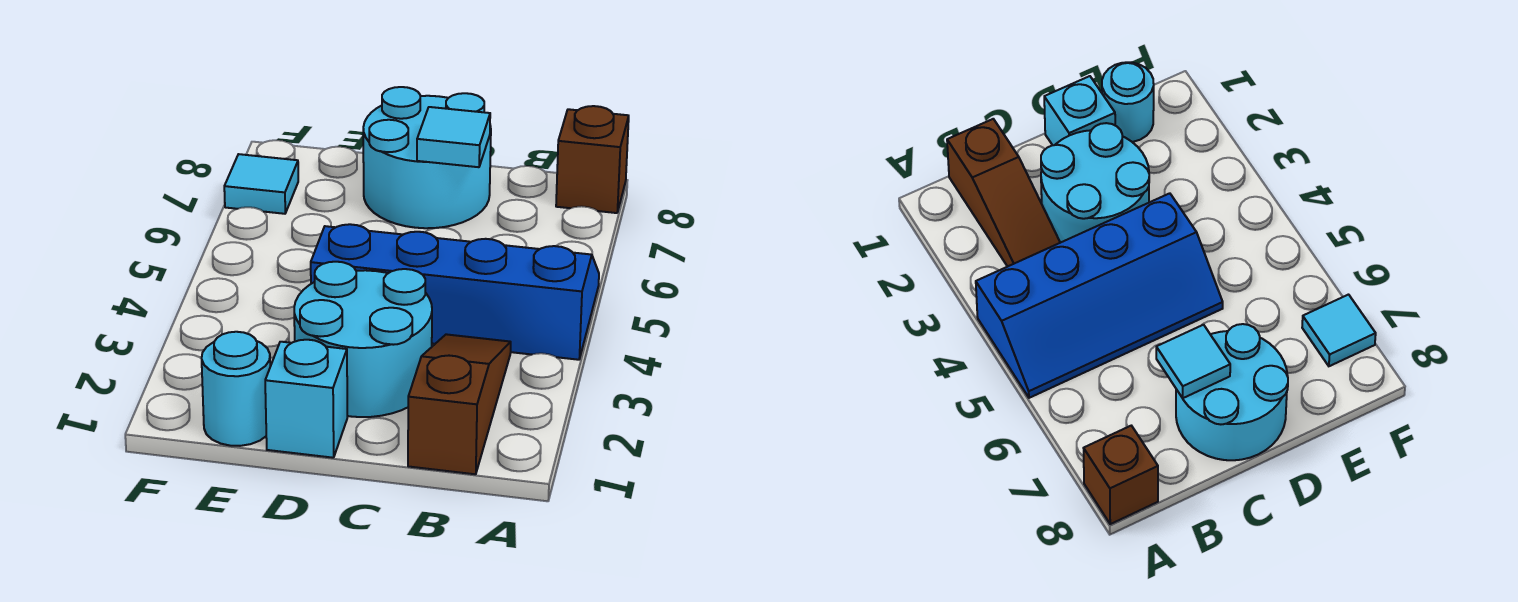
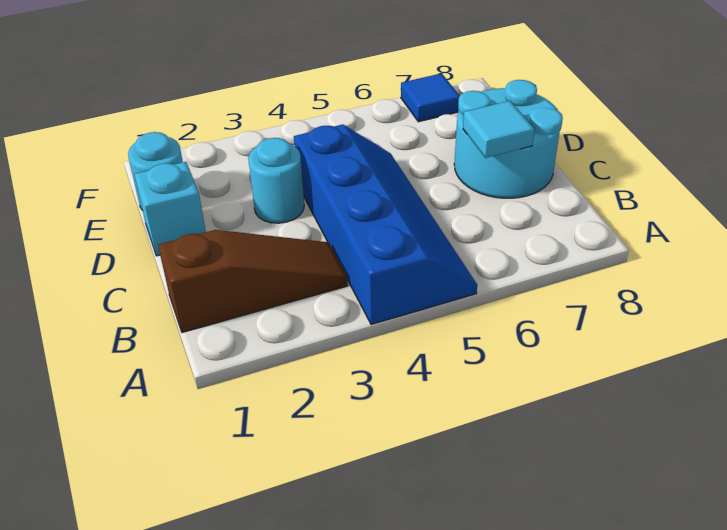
brown 1x1 brick [556,106,629,213] -> none
cyan 2x2 round brick [294,262,432,417] -> cyan 1x1 round brick [248,138,304,223]
cyan 1x1 tile [224,154,298,214] -> blue 1x1 tile [401,73,460,122]

